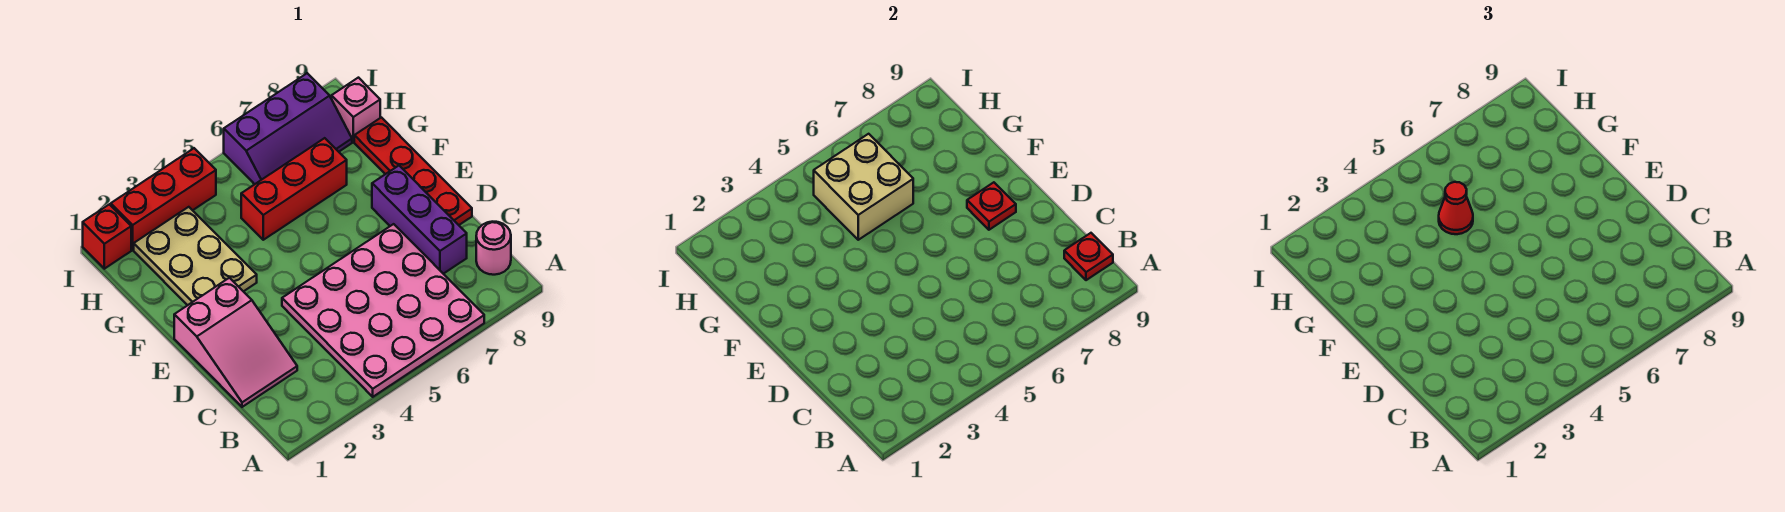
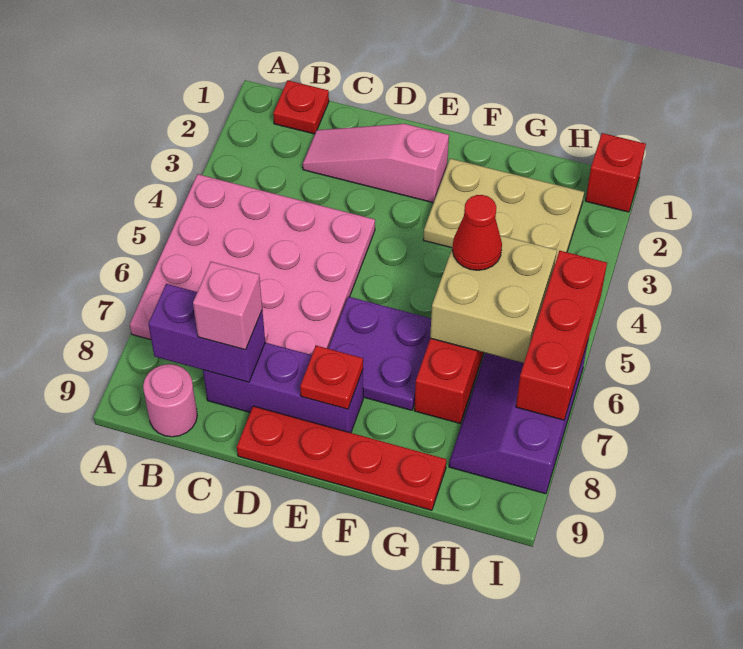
none -> purple 1x2 brick [148,284,265,382]
red 1x1 plate [1064,233,1113,280] -> red 1x1 plate moved to [273,80,329,134]
pink 2x3 slope [174,278,297,407] -> pink 1x3 slope [303,124,449,203]
none -> purple 2x2 plate [328,297,431,410]
pink 1x1 brick [332,78,380,142] -> pink 1x1 brick moved to [193,262,262,350]
red 1x3 brick [111,148,216,250] -> red 1x3 brick moved to [516,251,607,420]

